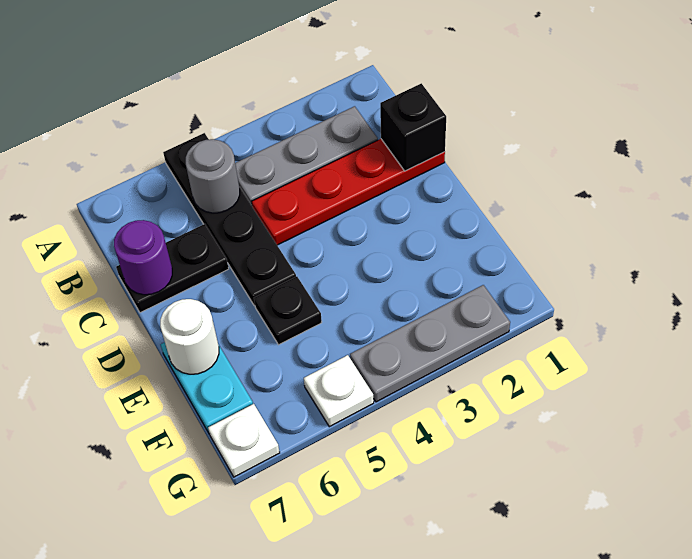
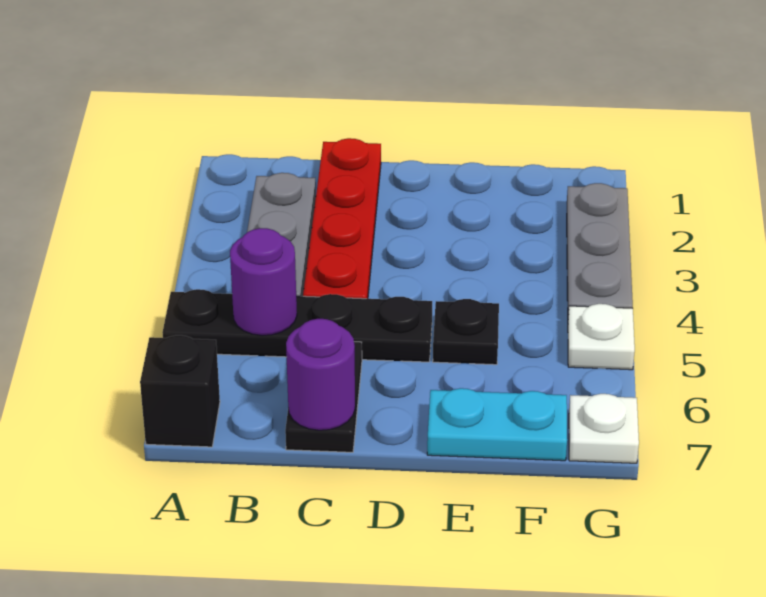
grey 1x1 round brick [186,139,240,213] -> purple 1x1 round brick [230,228,297,335]
black 1x1 brick [380,83,446,171] -> black 1x1 brick moved to [140,335,220,447]
white 1x1 round brick [160,299,219,374] -> none

